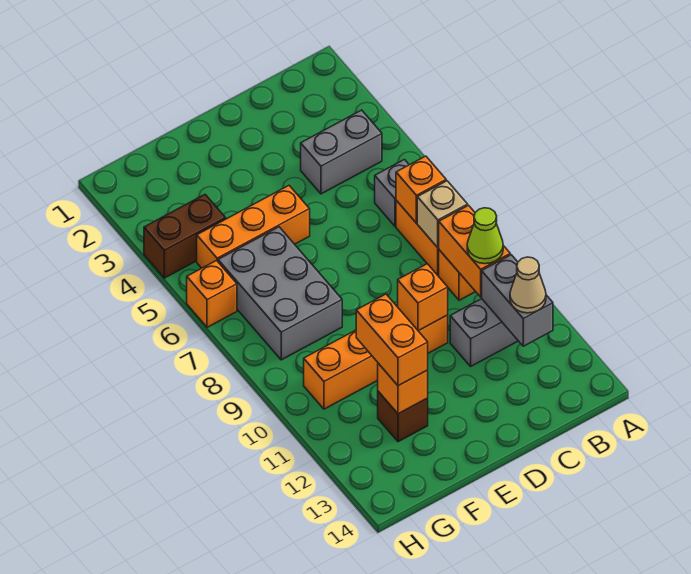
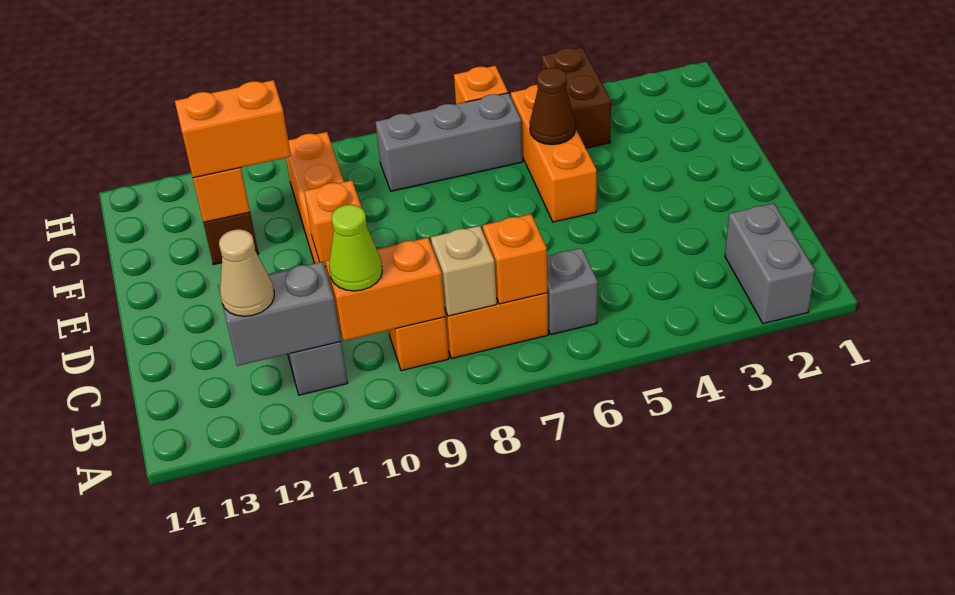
grey 1x2 brick [301,110,382,194] -> grey 1x2 brick moved to [725,203,815,324]
none -> brown 1x1 cone [530,68,575,145]
grey 2x3 brick [218,227,342,360] -> grey 1x3 brick [376,93,523,191]

